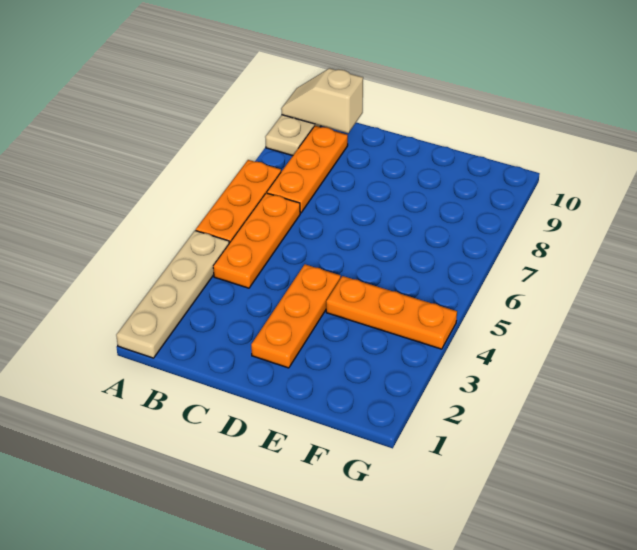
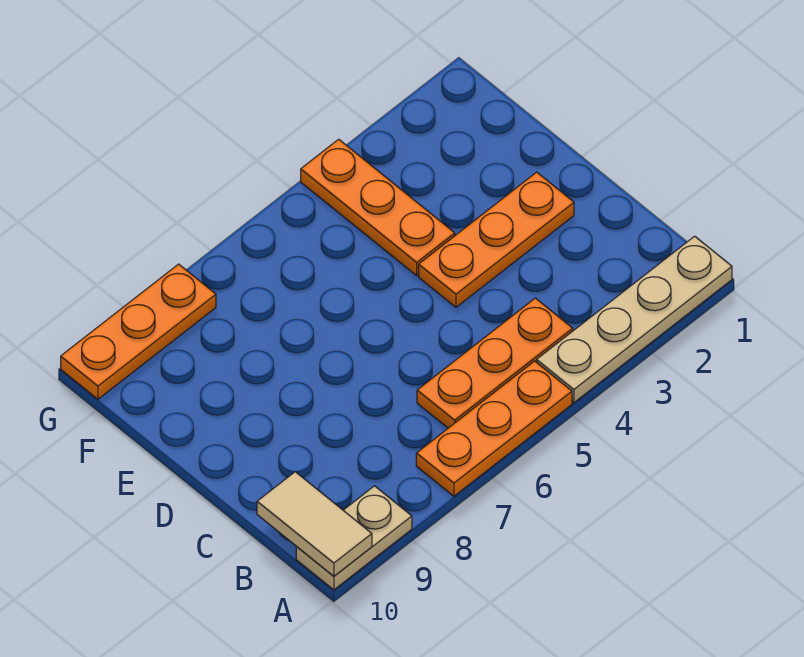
tan 1x2 slope [281,68,363,133] -> tan 1x2 tile [257,472,372,576]
orange 1x3 plate [267,126,348,213] -> orange 1x3 plate moved to [61,264,216,399]

